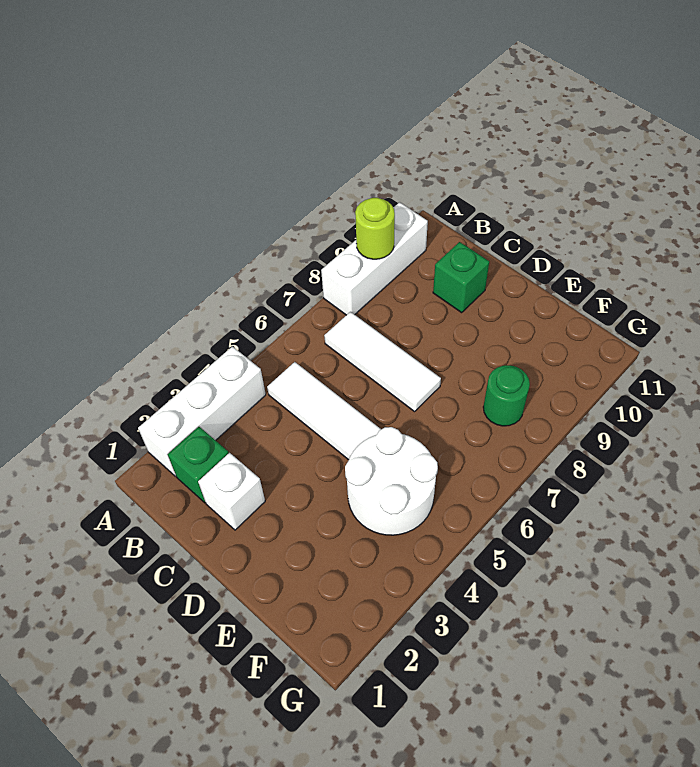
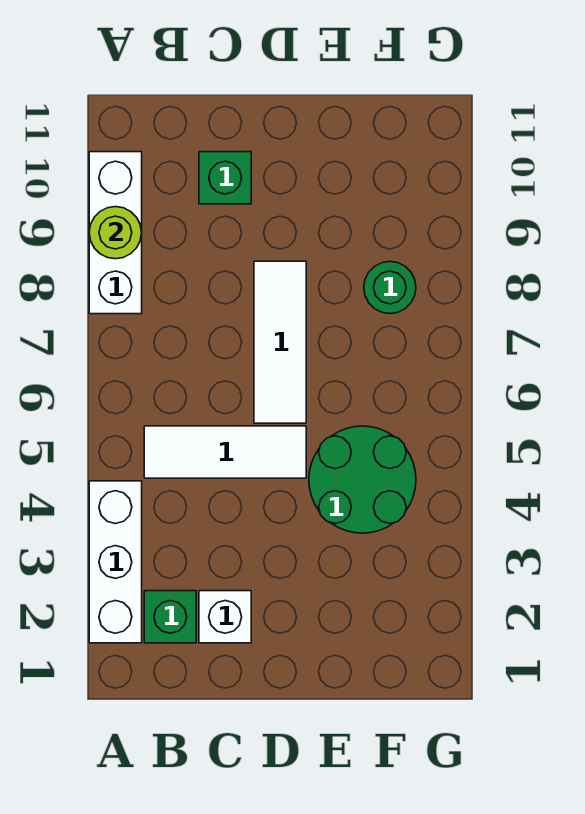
white 1x3 tile [324,312,441,411] -> white 1x3 tile turned to [254,261,306,423]
white 2x2 round brick [345,427,438,535] -> green 2x2 round brick [309,426,416,533]

